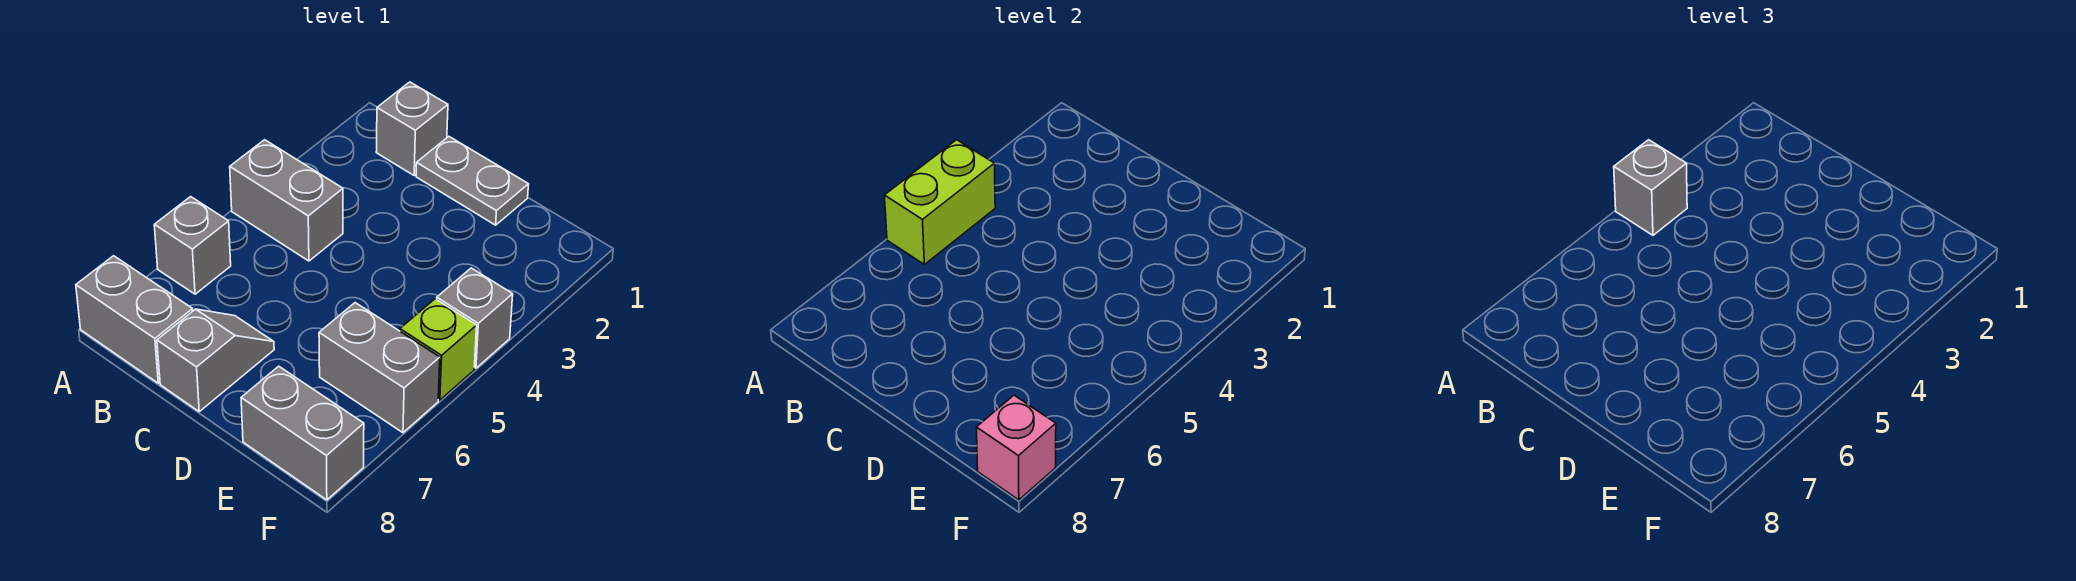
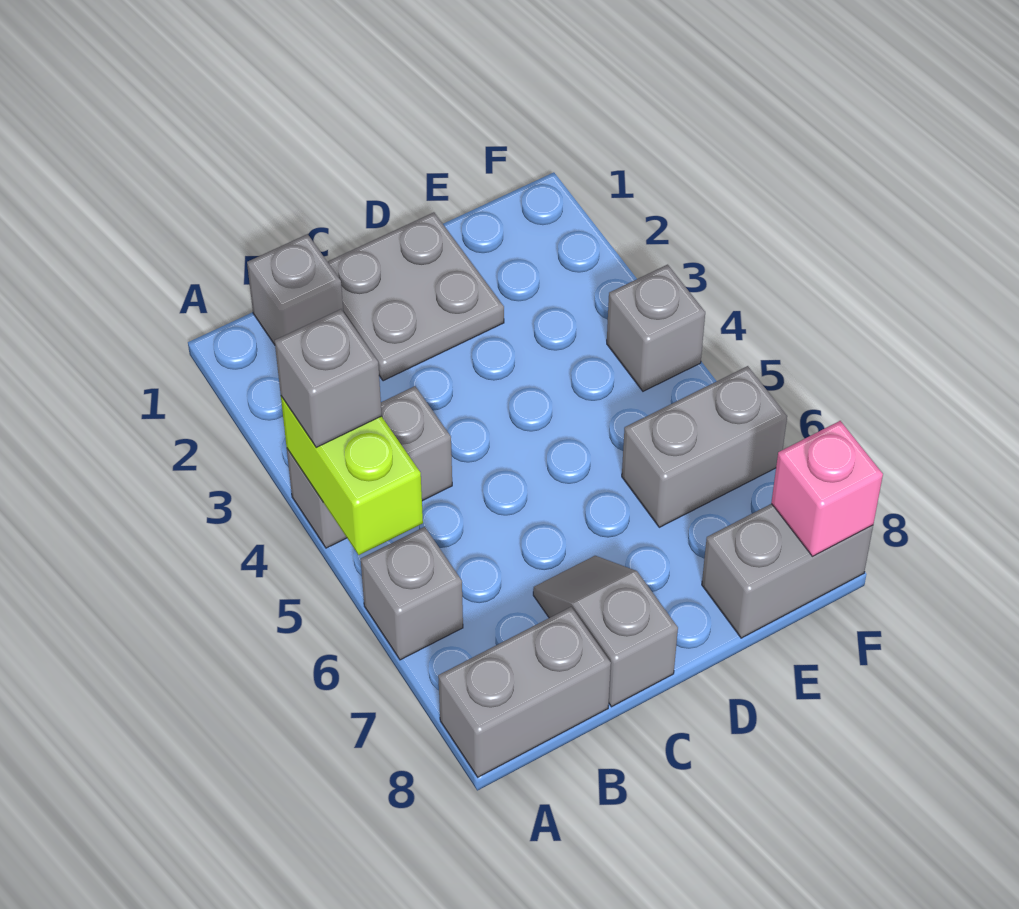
grey 1x2 plate [416,137,529,225] -> grey 2x2 plate [328,212,504,381]
lime 1x1 brick [400,299,477,400] -> none

